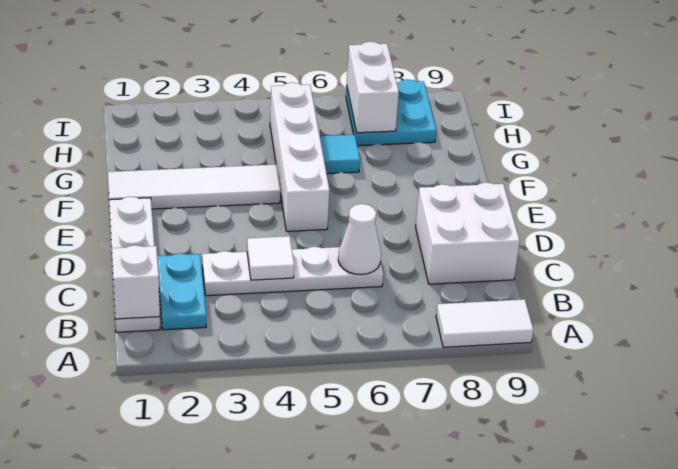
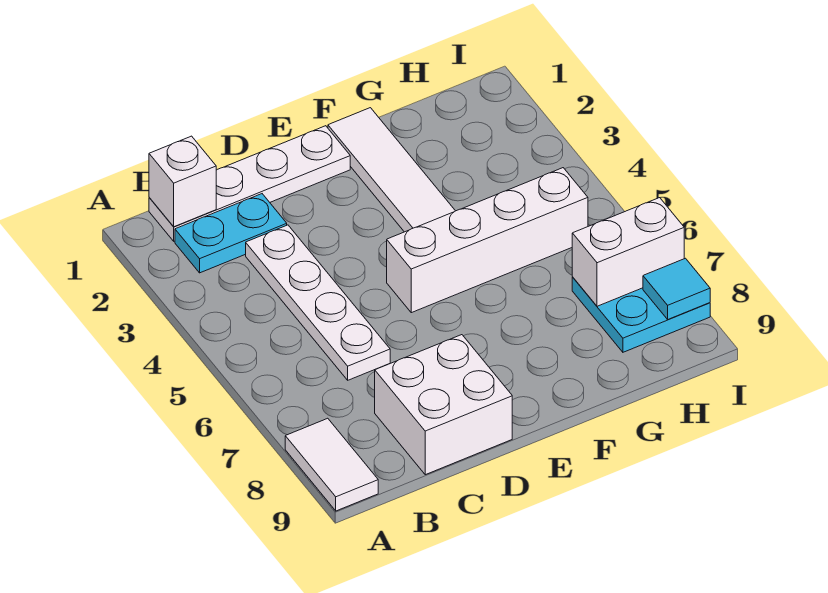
white 1x1 tile [247,236,294,280] -> none
white 1x1 cone [338,204,381,275] -> none
cyan 1x1 tile [320,135,360,174] -> cyan 1x1 tile moved to [643,258,710,320]

